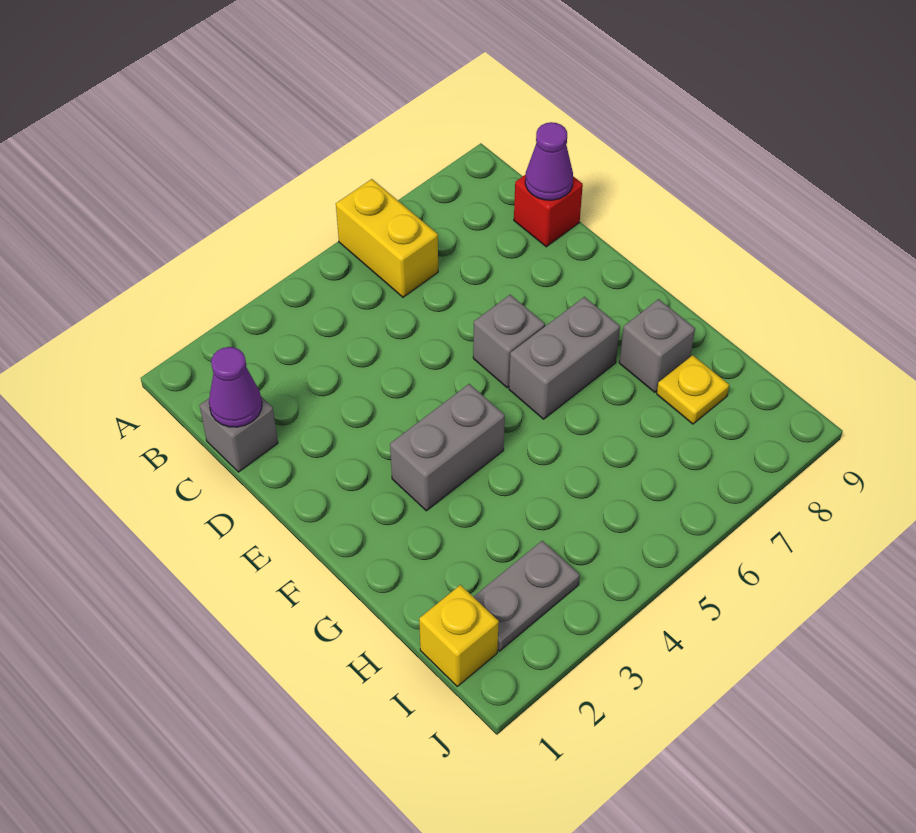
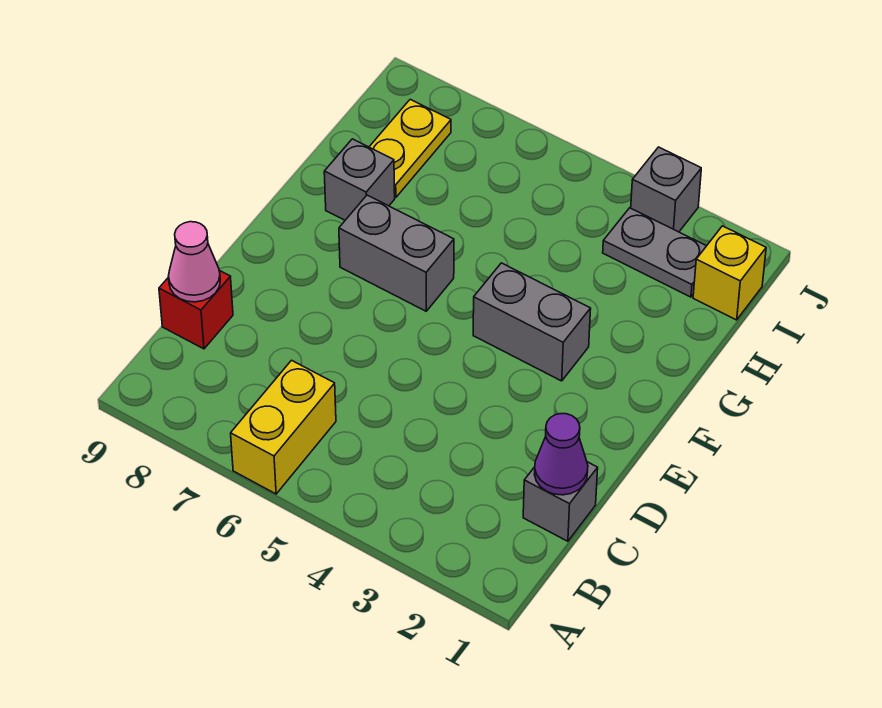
purple 1x1 cone [525,122,573,200] -> pink 1x1 cone [168,222,220,302]
grey 1x1 brick [473,295,545,388] -> grey 1x1 brick moved to [631,147,701,232]
yellow 1x1 plate [657,355,729,424] -> yellow 1x2 plate [369,99,451,197]

